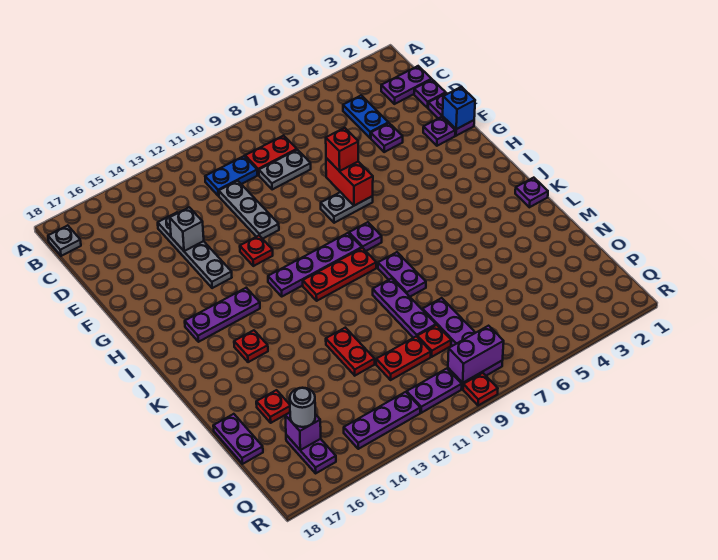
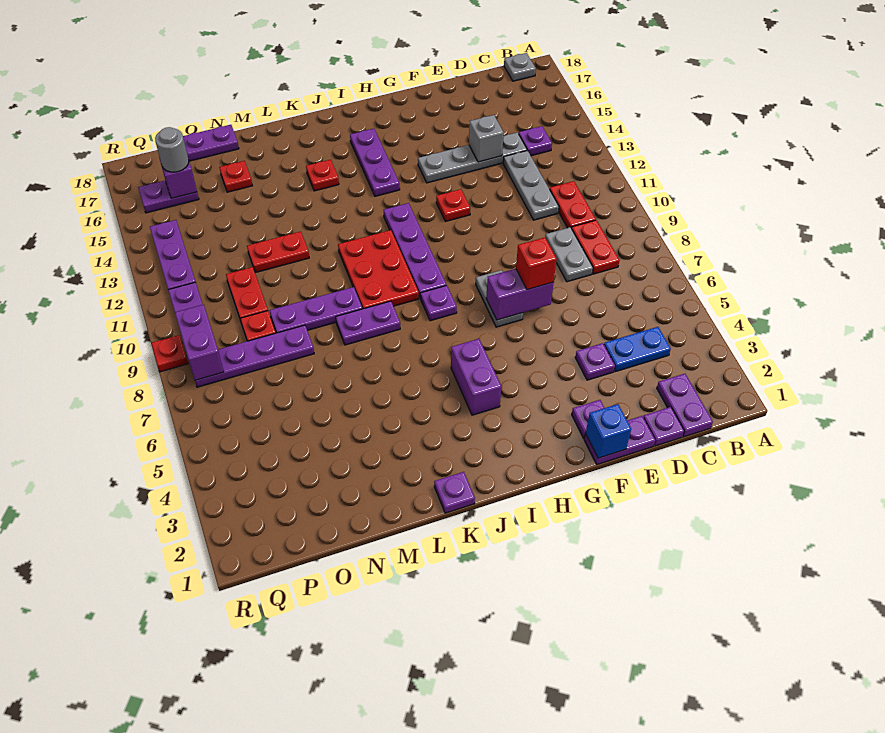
blue 1x2 plate [205,156,257,196] -> red 1x2 plate [550,181,596,229]
none -> purple 1x1 plate [519,126,552,156]
grey 1x3 plate [219,181,279,239] -> grey 1x3 plate turned to [503,151,559,220]
red 1x2 brick [326,158,373,206] -> purple 1x2 brick [486,269,554,320]
none -> purple 1x2 brick [451,339,501,415]
red 1x3 plate [303,248,376,301] -> red 2x3 plate [338,230,419,309]

